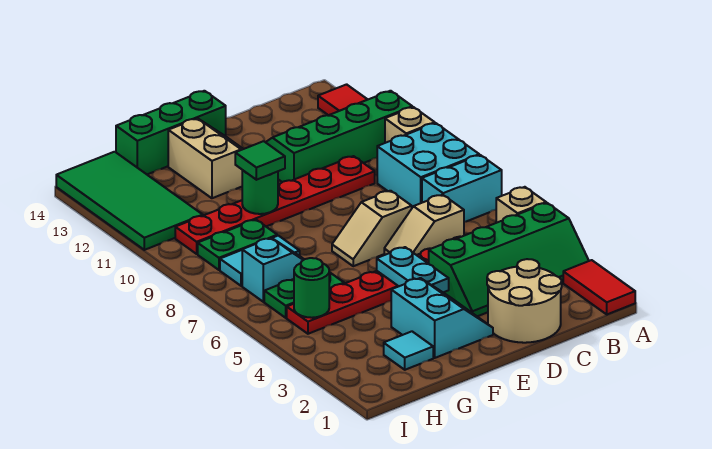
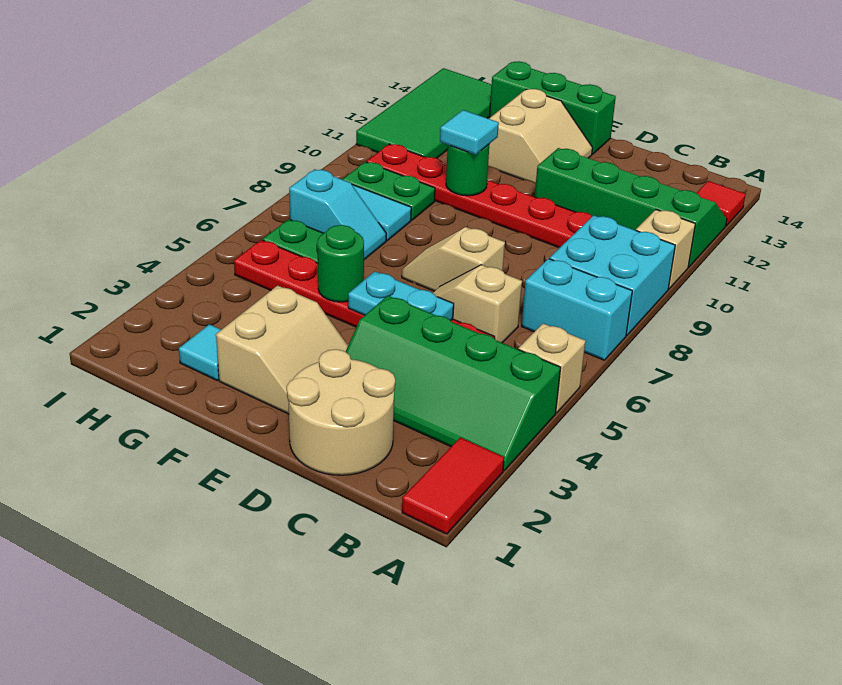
cyan 2x2 slope [391,278,493,358] -> tan 2x2 slope [216,285,348,414]
cyan 1x2 plate [377,247,449,292] -> cyan 1x2 plate turned to [348,271,454,320]
green 1x1 tile [235,141,285,180] -> cyan 1x1 tile [440,110,499,155]
green 1x1 round brick [294,258,329,318] -> green 1x1 round brick moved to [318,225,364,302]

